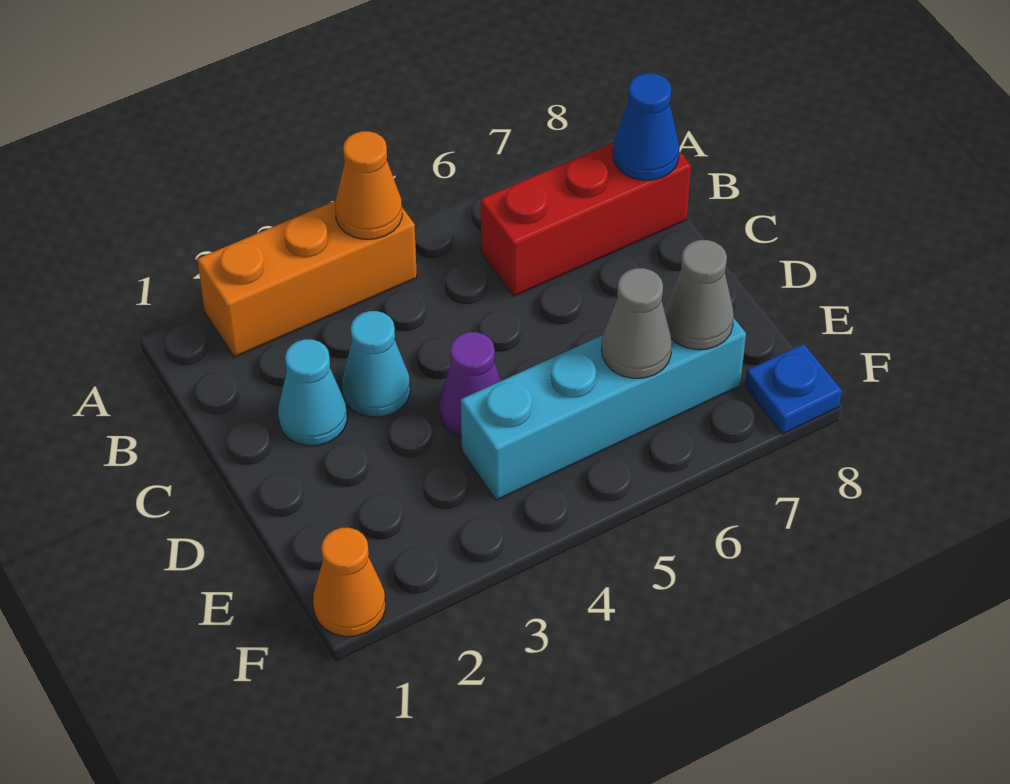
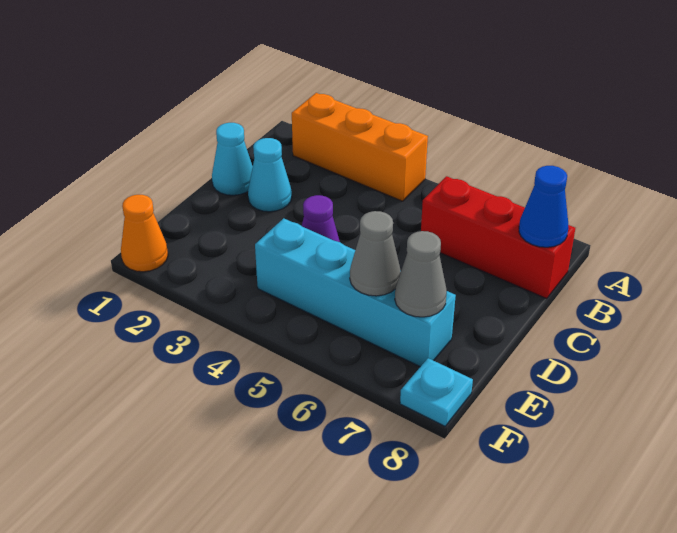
orange 1x1 cone [335,131,402,239] -> none
cyan 1x1 cone [342,311,410,417] -> cyan 1x1 cone moved to [212,123,253,195]
blue 1x1 plate [745,344,842,434] -> cyan 1x1 plate [400,358,473,426]

